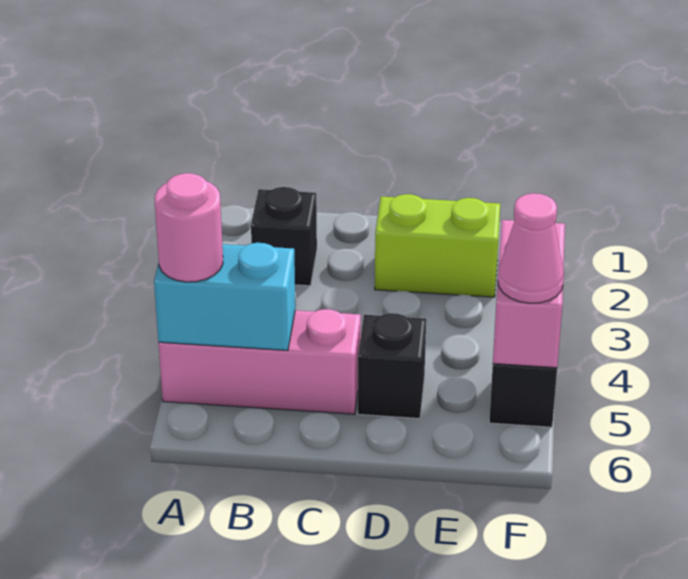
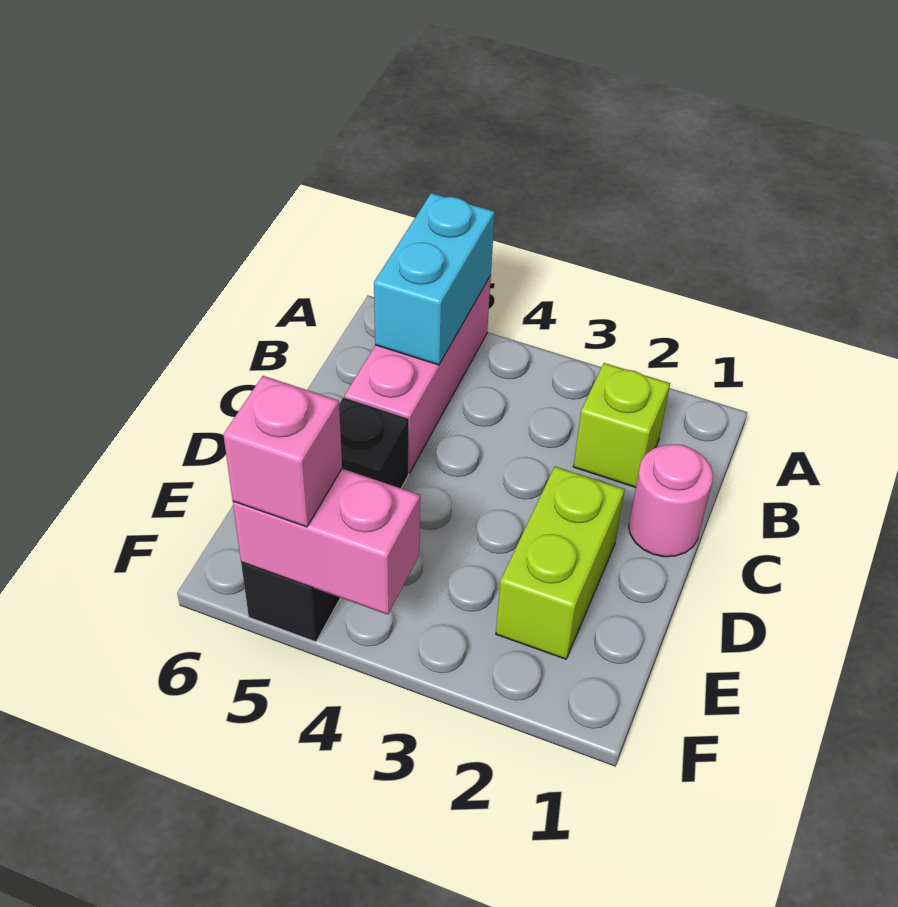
pink 1x1 round brick [155,173,223,282] -> pink 1x1 round brick moved to [629,444,713,557]
black 1x1 brick [251,187,317,286] -> lime 1x1 brick [573,363,670,487]
pink 1x1 cone [498,193,564,303] -> pink 1x1 brick [223,376,342,527]

